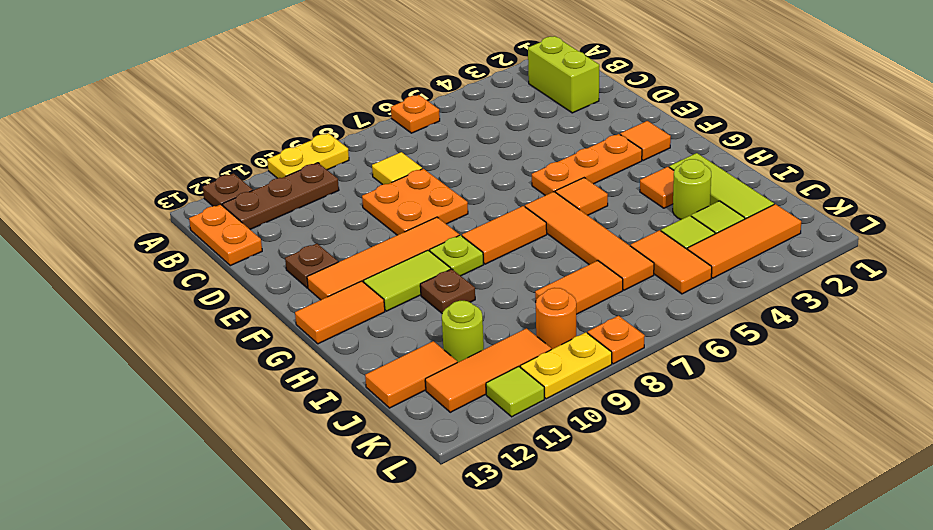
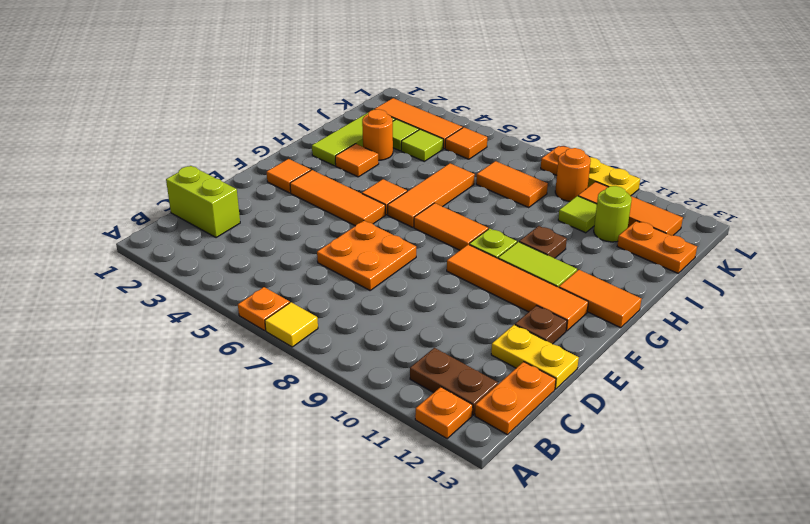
yellow 1x2 plate [267,133,349,178] -> yellow 1x2 plate moved to [491,325,579,389]
brown 1x1 plate [203,173,253,206] -> orange 1x1 plate [415,387,473,439]
lime 1x2 brick [528,36,599,113] -> lime 1x2 brick turned to [166,166,240,238]
brown 1x3 plate [222,163,339,229] -> brown 1x2 plate [410,348,498,415]
yellow 1x1 tile [372,152,422,185] -> yellow 1x1 tile moved to [265,302,318,347]
orange 2x2 plate [362,169,468,235] -> orange 2x2 plate moved to [317,221,416,290]
orange 1x3 plate [532,134,642,195] -> orange 1x3 tile [290,170,385,226]
orange 1x4 tile [525,192,654,290] -> orange 1x3 tile [388,163,475,227]
lime 1x1 round brick [673,159,711,219] -> orange 1x1 round brick [362,109,393,160]
orange 1x2 tile [630,230,712,294] -> orange 1x1 tile [445,127,487,159]
orange 1x2 tile [365,341,457,408] -> orange 1x2 plate [617,221,697,273]
lime 1x1 tile [486,366,544,417] -> lime 1x1 tile moved to [558,196,597,233]

